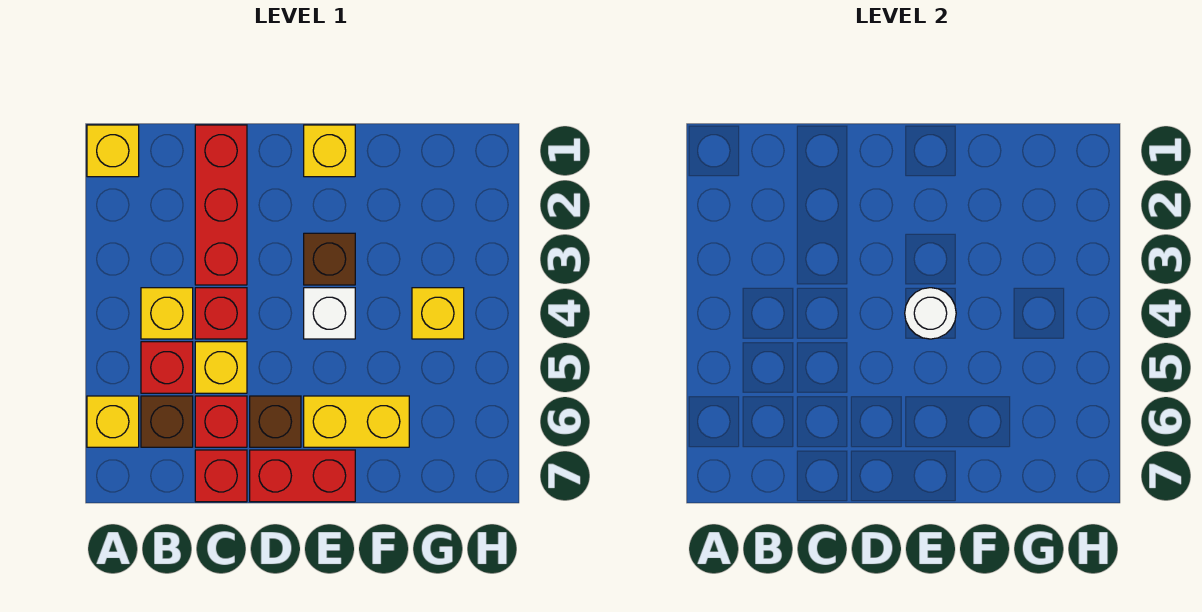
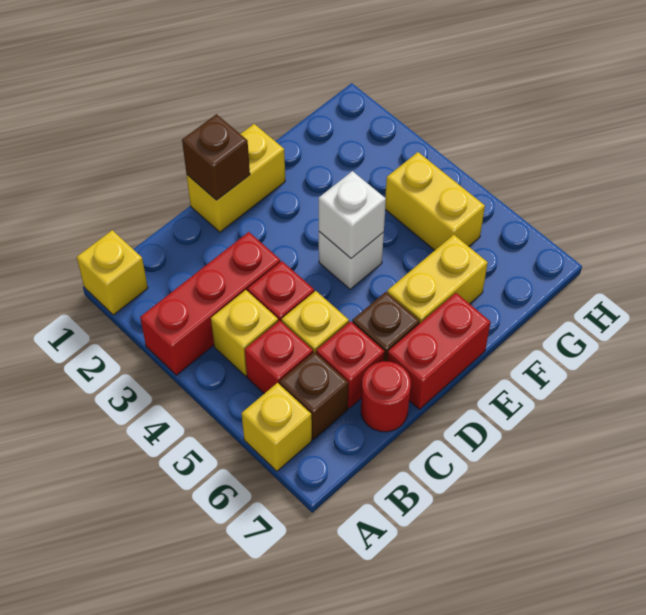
red 1x3 brick [195,125,247,285] -> red 1x3 brick turned to [140,232,280,375]
red 1x1 brick [195,450,247,502] -> red 1x1 round brick [361,361,411,432]
yellow 1x1 brick [304,125,355,177] -> yellow 1x2 brick [187,124,285,232]
brown 1x1 brick [304,233,355,285] -> brown 1x1 brick moved to [182,114,250,200]
white 1x1 round brick [905,288,956,339] -> white 1x1 brick [319,171,386,258]
yellow 1x1 brick [412,288,464,339] -> yellow 1x2 brick [385,152,485,250]

